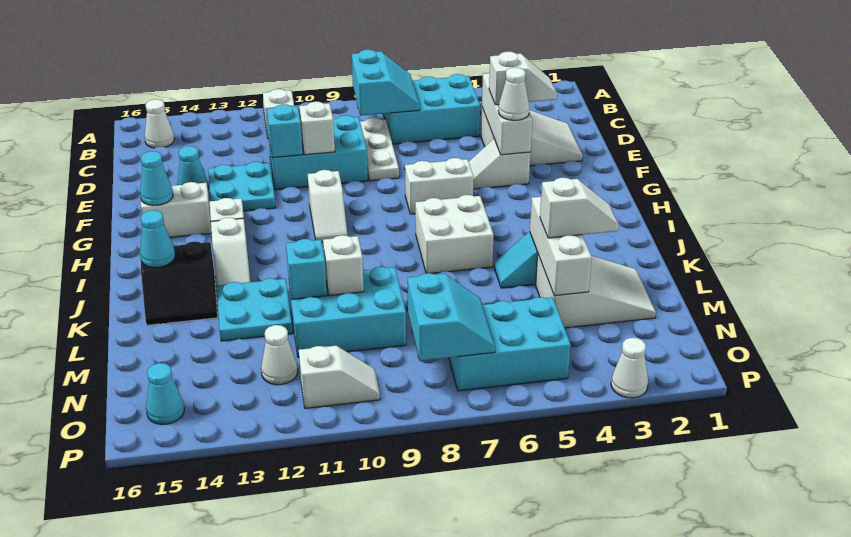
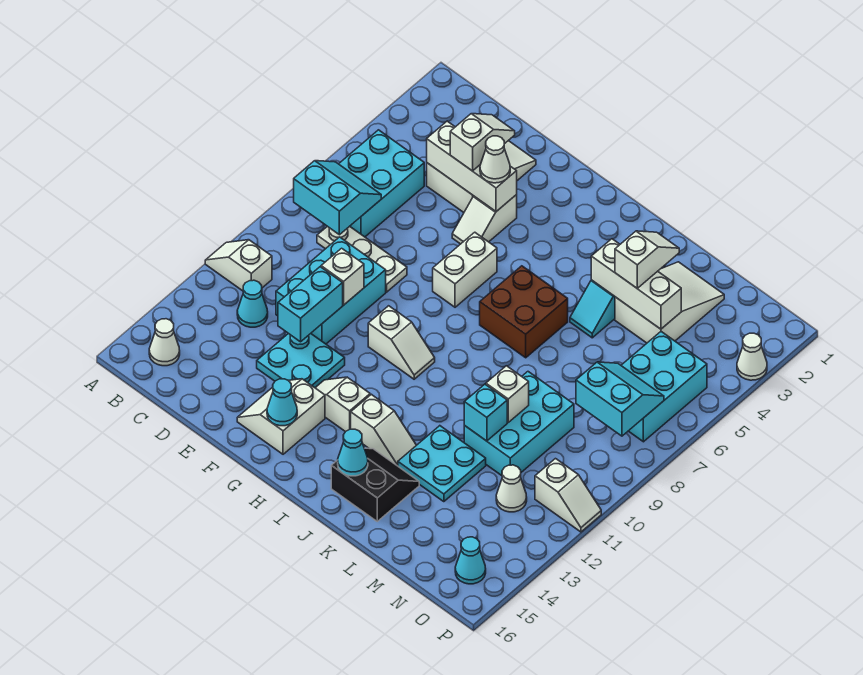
cyan 1x1 brick [267,104,303,158] -> cyan 1x2 brick [278,267,343,342]
cyan 1x1 cone [177,146,208,187] -> cyan 1x1 cone moved to [237,280,268,327]
white 2x2 brick [415,195,494,273] -> brown 2x2 brick [480,266,568,358]
black 2x2 slope [141,242,218,325] -> black 2x2 slope turned to [331,448,419,521]
white 1x2 slope [299,346,380,408] -> white 1x2 slope turned to [535,459,601,532]

